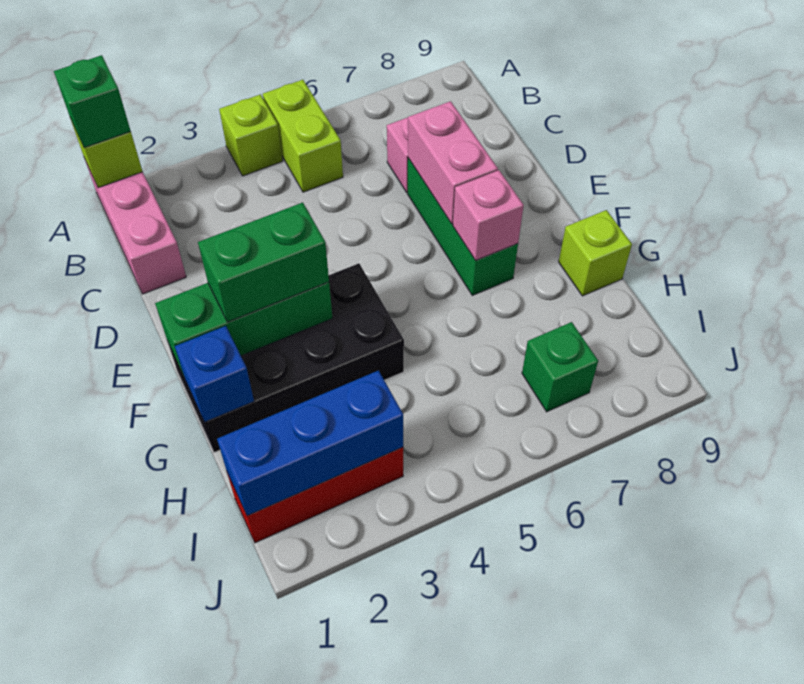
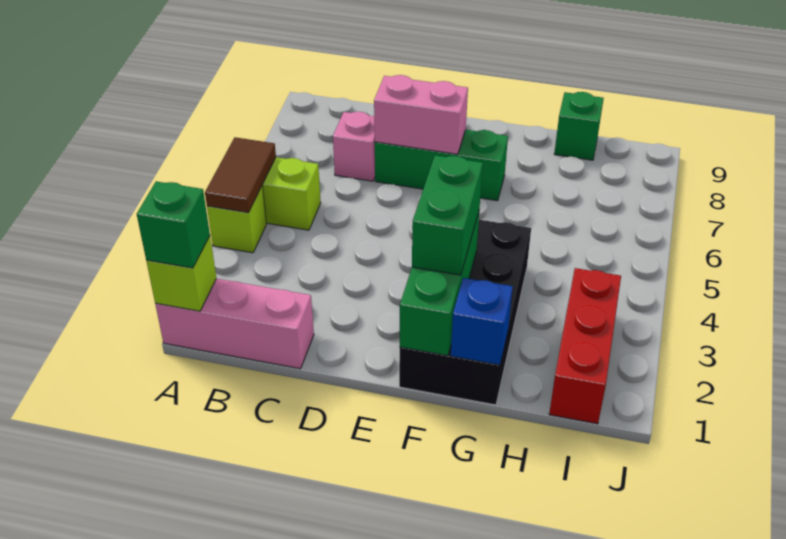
none -> brown 1x2 tile [205,137,276,213]
pink 1x1 brick [453,170,524,260] -> none
lime 1x1 brick [559,210,632,296] -> none
blue 1x3 brick [217,371,403,516] -> none
green 1x1 brick [522,322,598,412] -> green 1x1 brick moved to [554,92,604,160]

